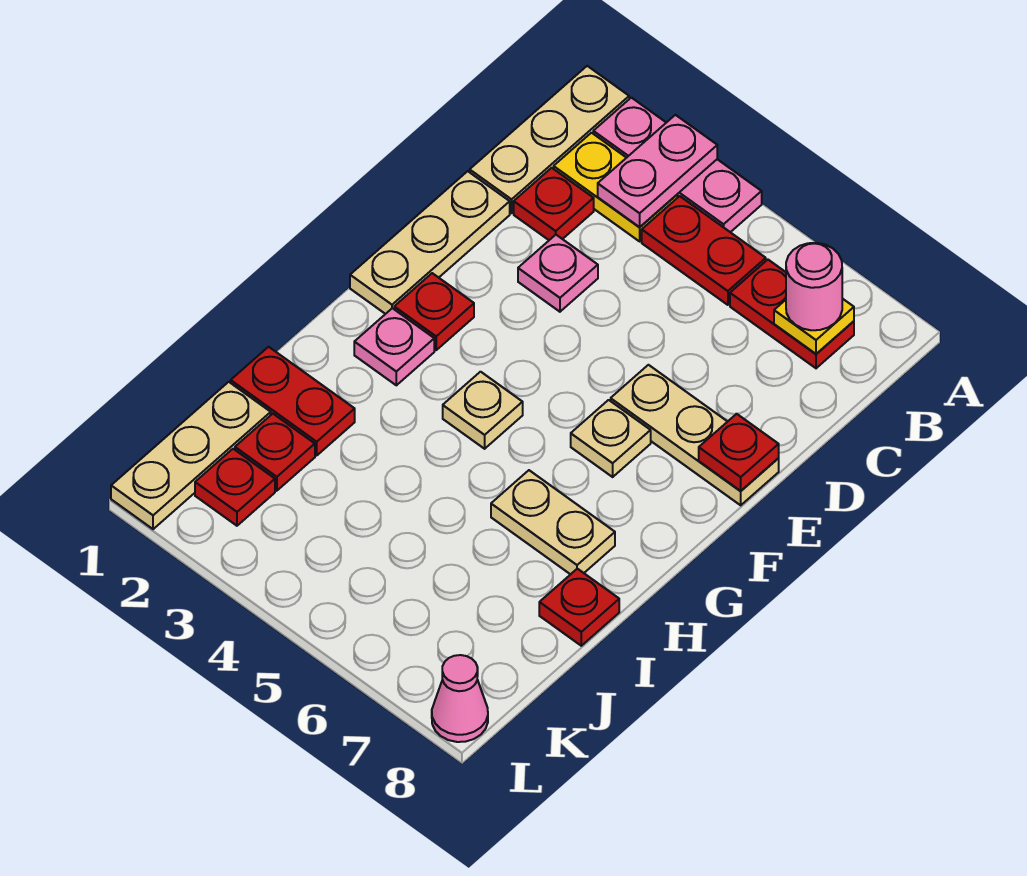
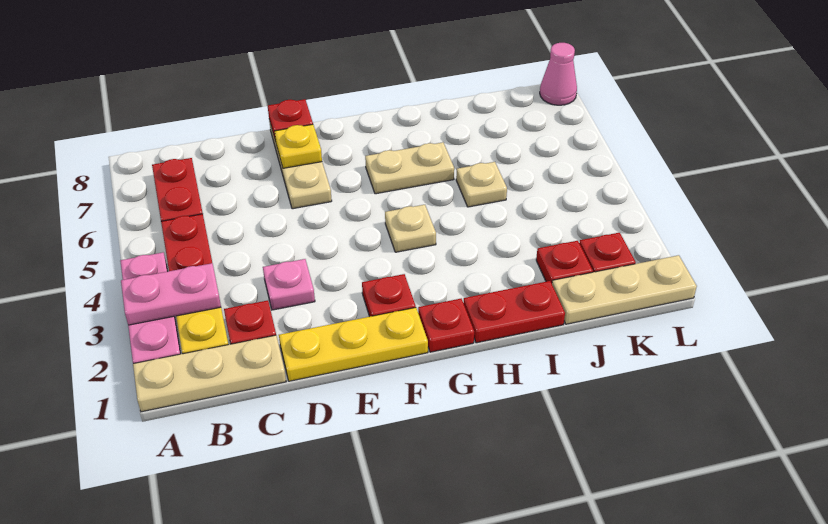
yellow 1x1 plate [774,299,854,354] -> yellow 1x1 plate moved to [275,124,322,168]
pink 1x1 round brick [786,243,842,330] -> none
tan 1x3 plate [350,171,510,314] -> yellow 1x3 plate [279,308,428,381]
tan 1x1 plate [571,400,651,477] -> tan 1x1 plate moved to [456,162,507,207]
pink 1x1 plate [354,308,434,385] -> none
tan 1x2 plate [491,470,615,574] -> tan 1x2 plate turned to [365,142,454,194]
red 1x2 plate [231,347,355,455] -> red 1x2 plate turned to [464,281,565,343]
red 1x1 plate [539,569,619,646] -> red 1x1 plate moved to [418,299,474,352]

